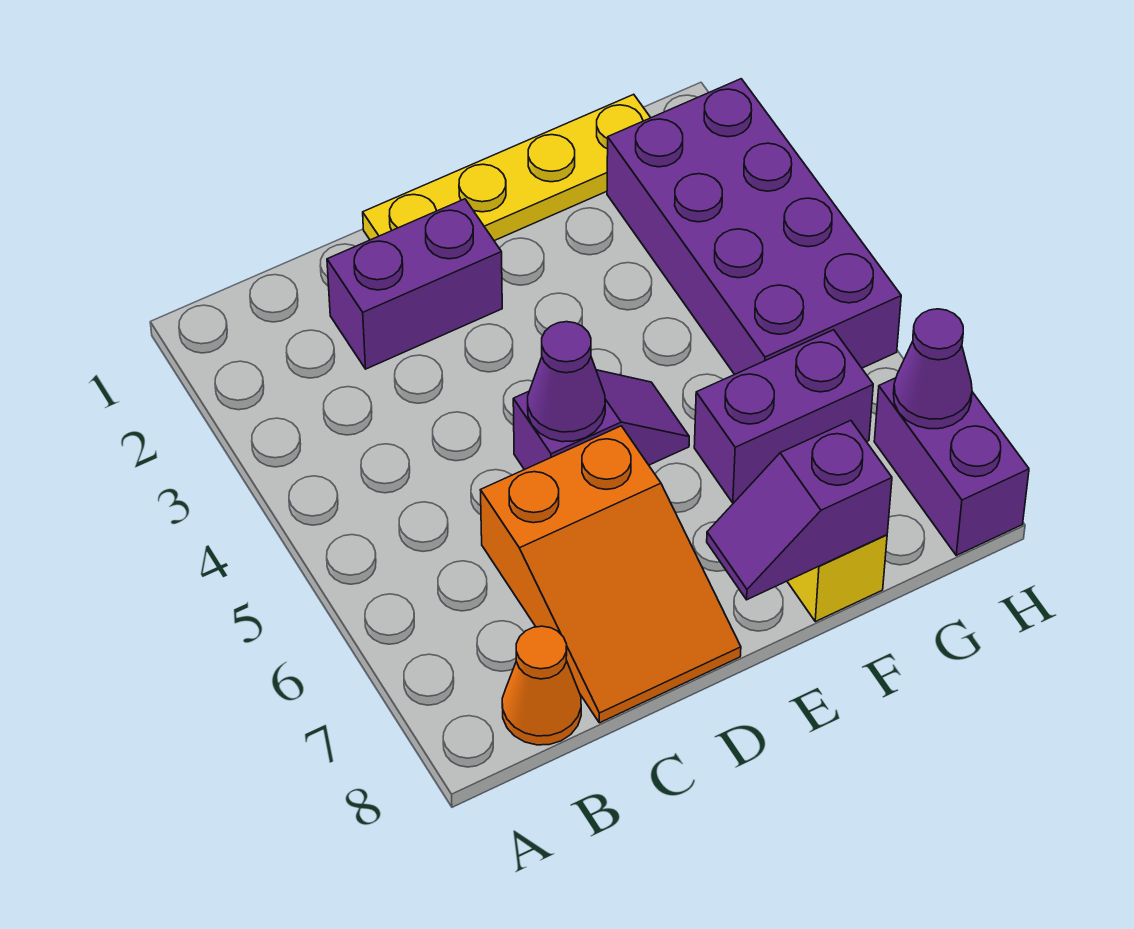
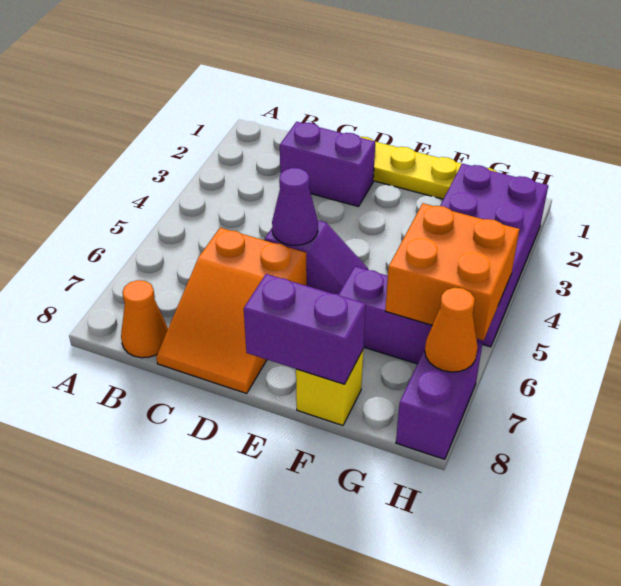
purple 1x2 slope [707,420,892,600] -> purple 1x2 brick [244,274,366,384]
none -> orange 2x2 brick [385,203,520,340]
purple 1x1 cone [893,309,972,429] -> orange 1x1 cone [425,288,478,372]

